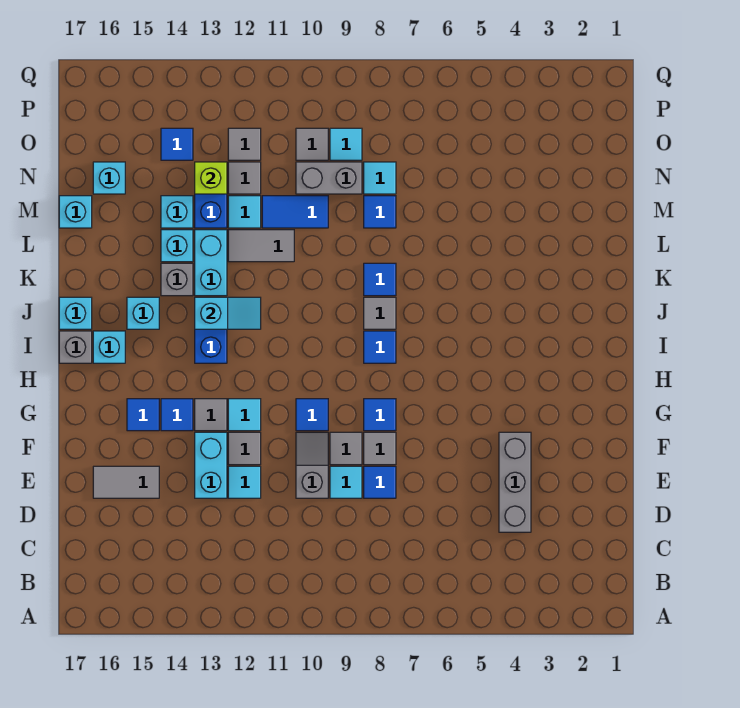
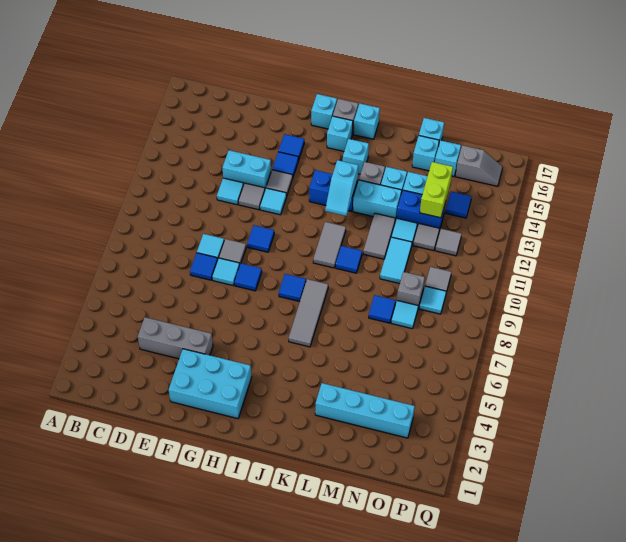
grey 1x2 slope [296,432,328,498] -> grey 1x2 slope moved to [455,145,503,186]
grey 1x2 tile [93,466,159,498] -> grey 1x2 tile moved to [313,222,346,268]
none -> cyan 2x3 brick [169,349,252,419]
grey 1x1 tile [364,432,396,465] -> cyan 1x1 tile [212,258,240,285]
none -> cyan 1x1 brick [311,94,337,129]
grey 1x1 tile [364,297,396,329] -> grey 1x3 tile [289,279,328,347]
blue 1x1 tile [364,263,396,296] -> blue 1x1 tile moved to [335,246,362,273]
none -> cyan 1x4 brick [315,383,415,438]
blue 1x2 tile [262,196,328,228] -> cyan 1x2 tile [380,237,412,284]
none -> cyan 1x1 brick [412,136,439,171]
grey 1x2 brick [296,162,362,194] -> grey 1x1 brick [397,272,425,307]
lime 1x1 brick [195,162,227,194] -> lime 1x2 brick [420,162,453,218]

